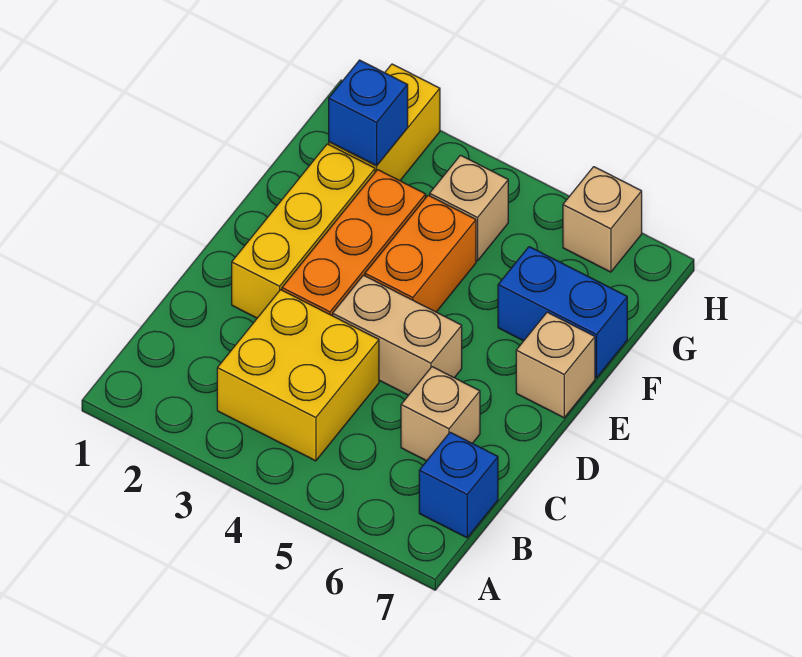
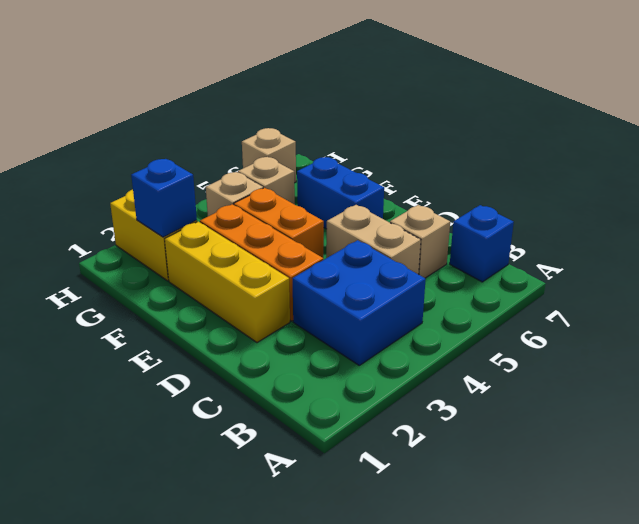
yellow 2x2 brick [217,290,379,461] -> blue 2x2 brick [292,240,426,365]
tan 1x2 brick [333,275,462,395] -> tan 1x2 brick turned to [326,205,421,274]
tan 1x1 brick [516,312,595,418] -> tan 1x1 brick moved to [238,157,295,204]
blue 1x2 brick [498,247,627,378] -> blue 1x2 brick turned to [297,157,384,229]

